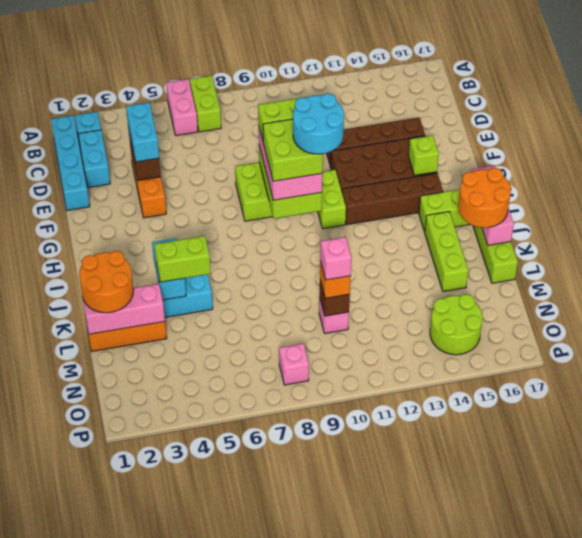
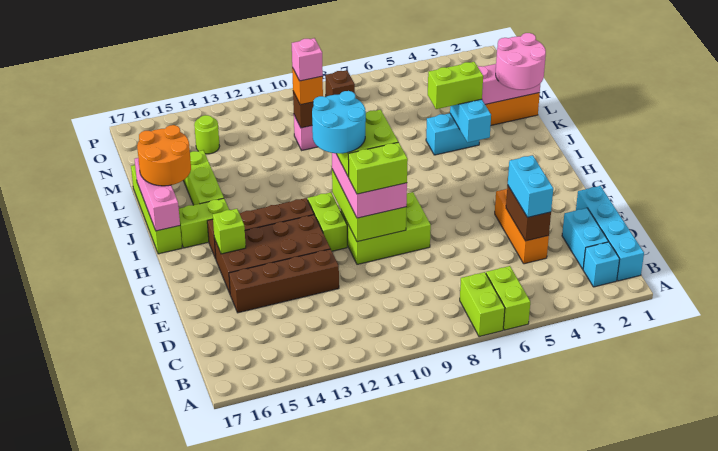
pink 1x2 brick [166,79,198,136] -> lime 1x2 brick [486,266,530,330]
orange 2x2 round brick [79,251,133,313] -> pink 2x2 round brick [496,33,546,90]
lime 2x2 round brick [430,294,483,355] -> lime 1x1 round brick [194,115,220,154]
pink 1x1 brick [279,344,309,385] -> brown 1x1 brick [325,70,355,96]

